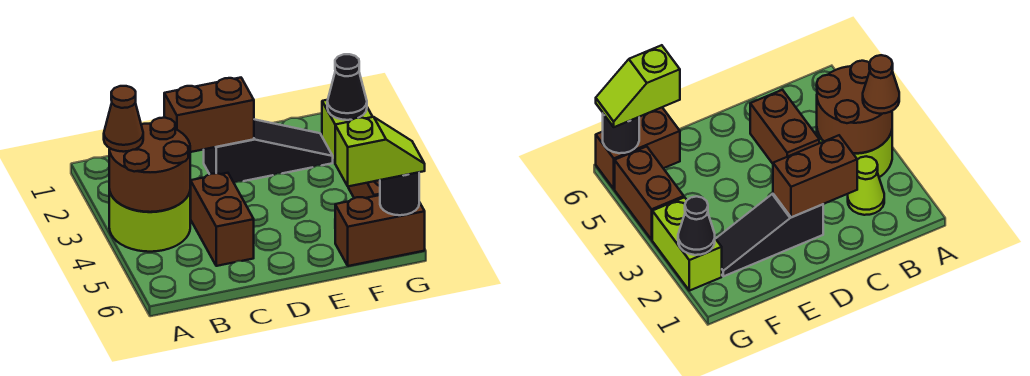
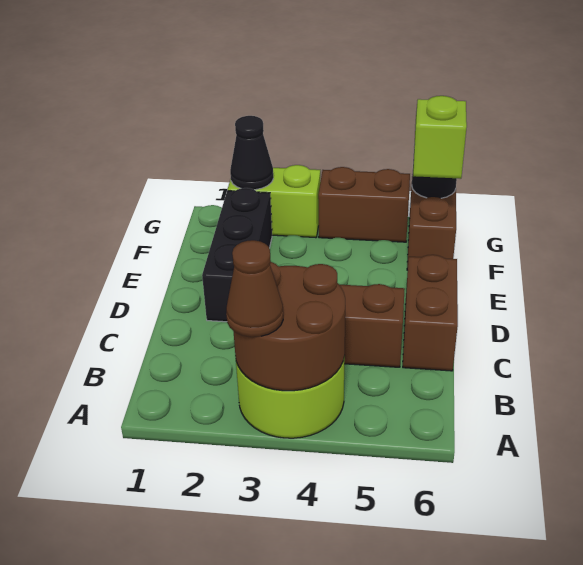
lime 1x1 cone [848,156,884,215] -> none
brown 1x2 brick [164,78,254,152] -> brown 1x2 brick moved to [403,255,458,371]
black 1x3 slope [204,119,333,183] -> black 1x3 brick [202,188,272,322]

